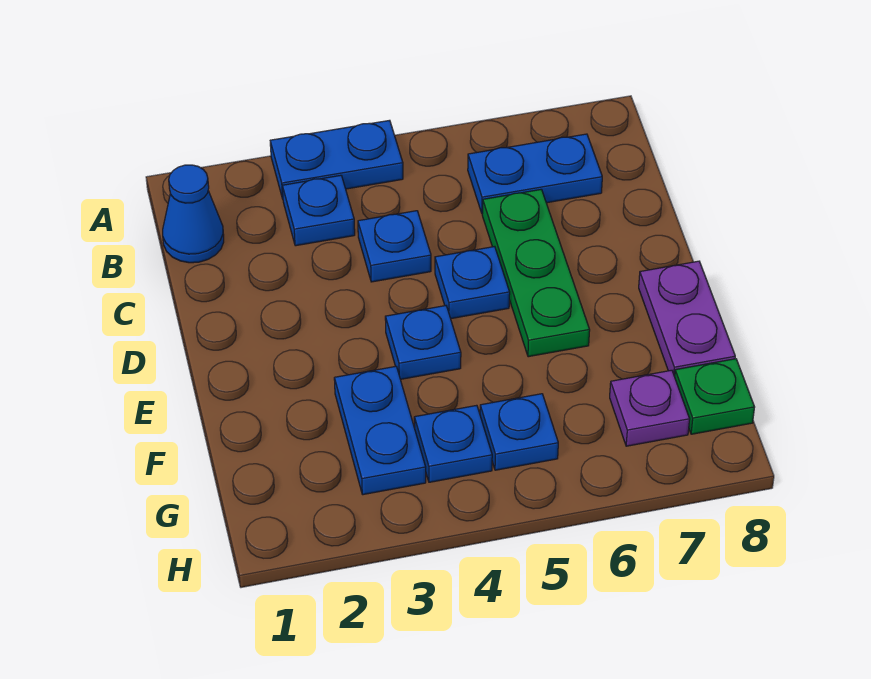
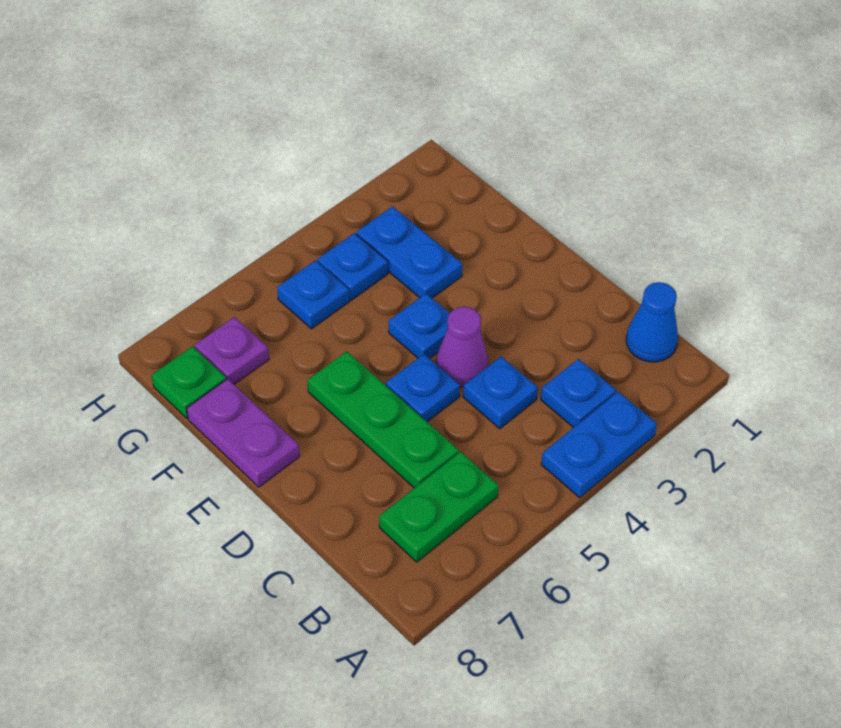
blue 1x2 plate [468,134,602,214] -> green 1x2 plate [379,452,499,562]
none -> purple 1x1 cone [436,307,488,387]

